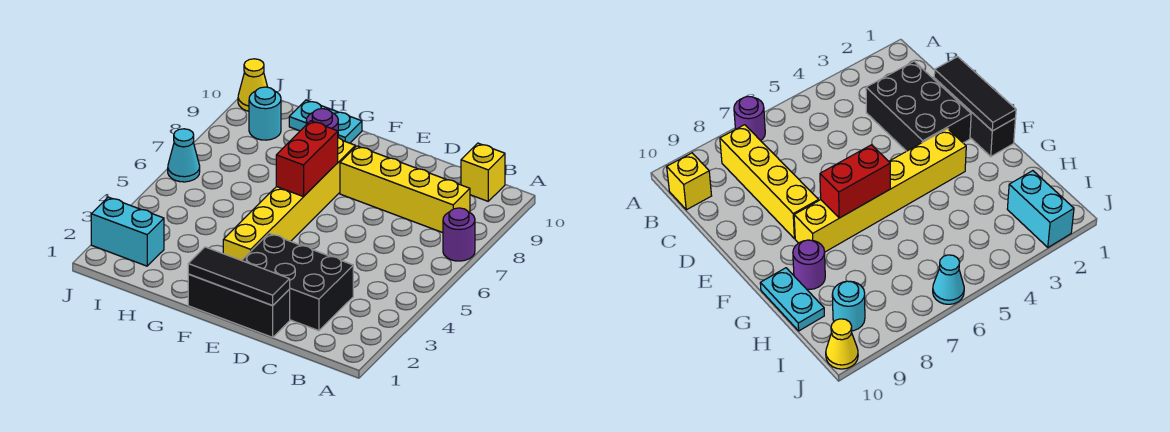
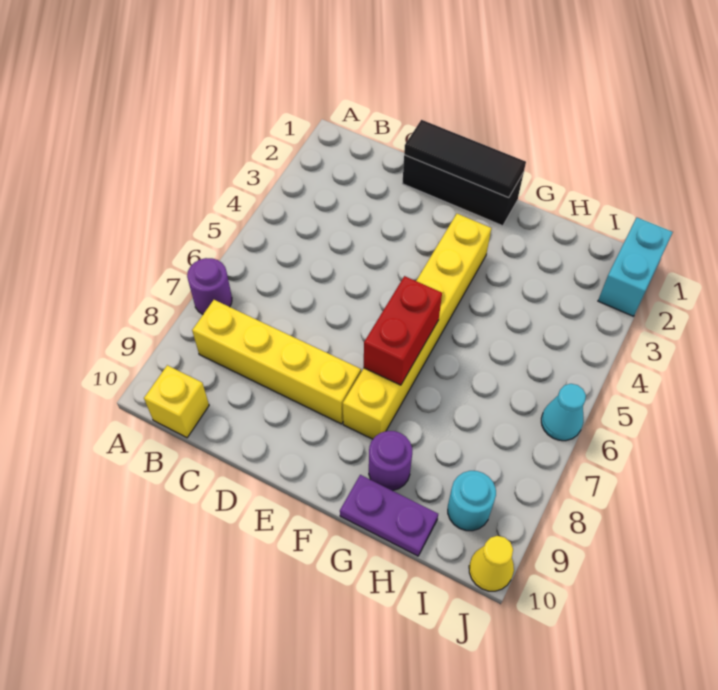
black 2x3 brick [242,234,353,331] -> none
cyan 1x2 plate [289,100,362,143] -> purple 1x2 plate [340,475,438,556]
cyan 1x2 brick [91,197,164,266] -> cyan 1x2 brick turned to [598,218,673,316]

